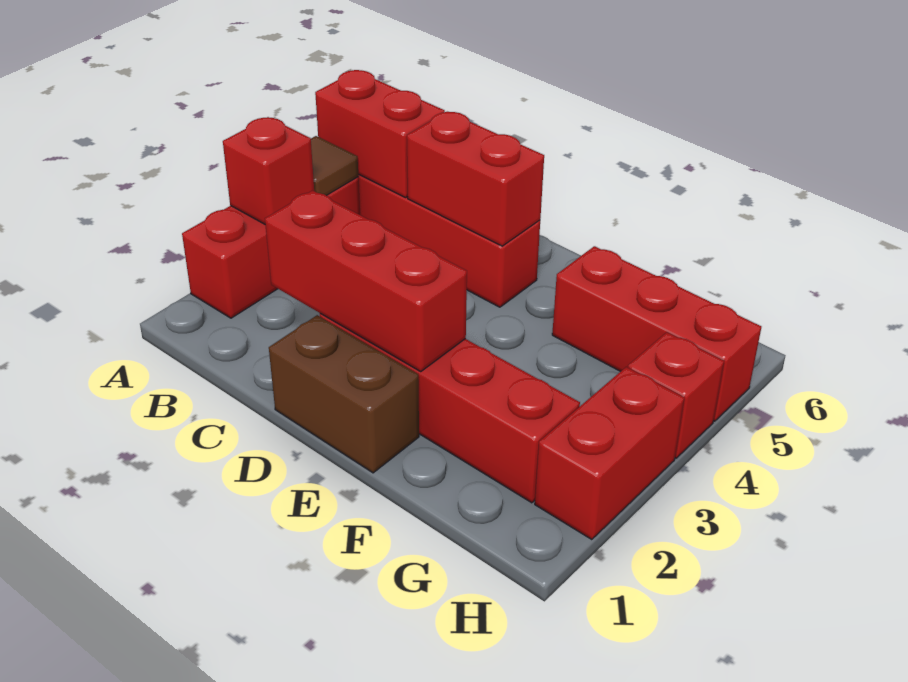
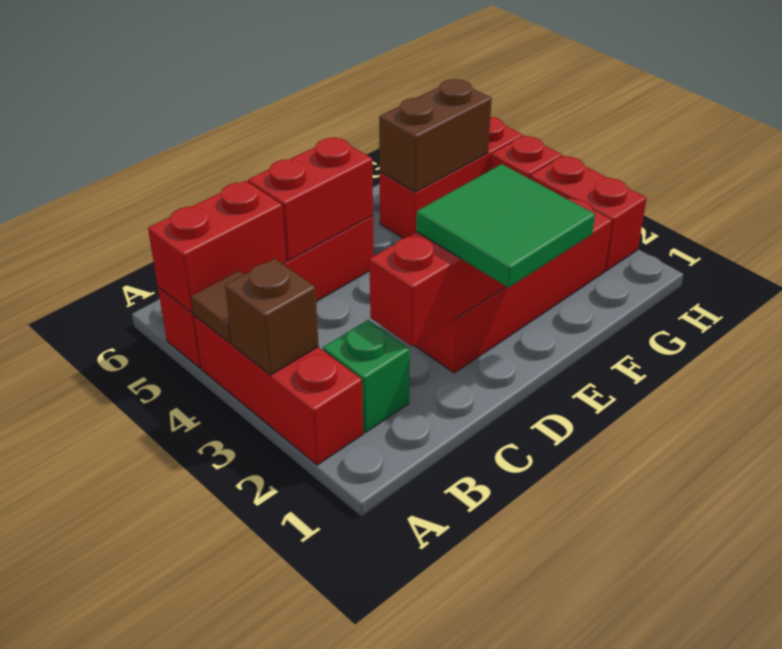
red 1x1 brick [223,117,314,224] -> brown 1x1 brick [225,258,318,375]
none -> green 1x1 brick [323,320,410,433]
brown 1x2 brick [269,315,419,473] -> brown 1x2 brick moved to [379,79,492,192]
none -> green 2x2 tile [416,164,595,288]

